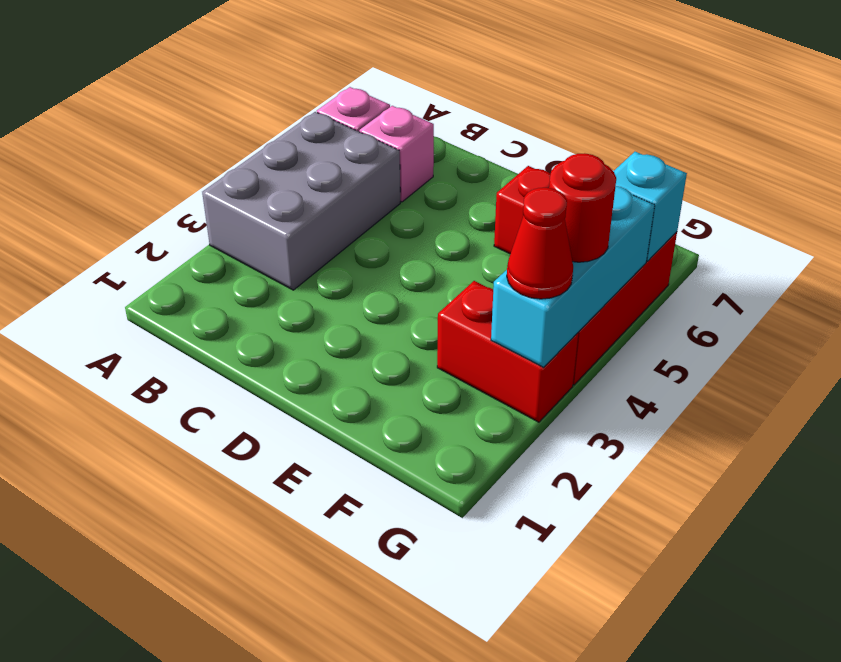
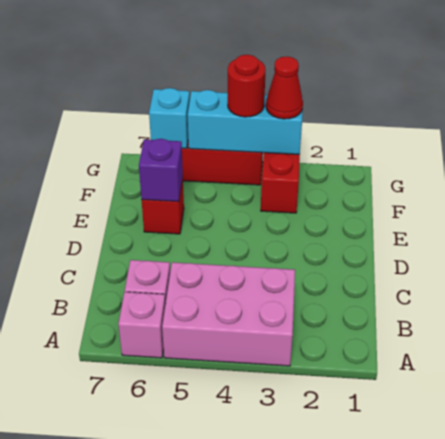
grey 2x3 brick [202,112,400,290] -> pink 2x3 brick [162,262,295,366]
none -> purple 1x1 brick [139,139,183,202]

